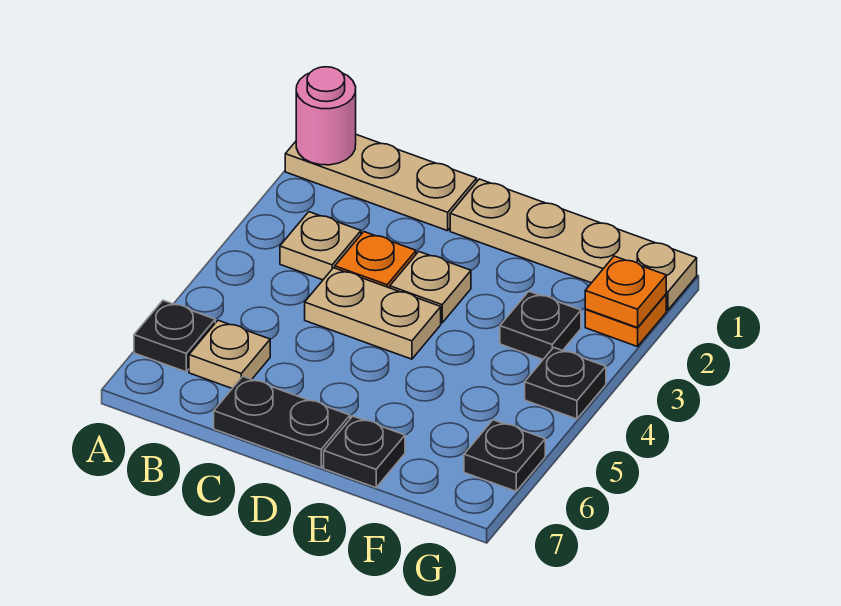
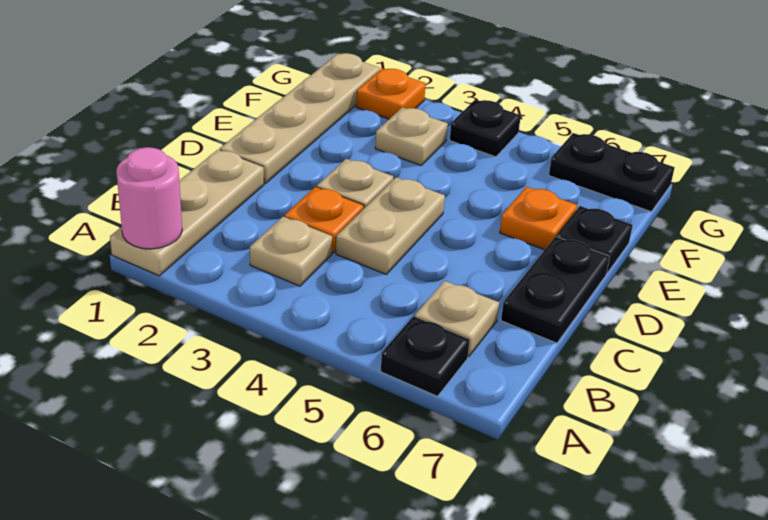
black 1x1 plate [500,292,581,359] -> tan 1x1 plate [375,107,448,165]
orange 1x1 plate [585,256,666,328] -> orange 1x1 plate moved to [500,187,577,250]
black 1x1 plate [464,420,545,491] -> black 1x2 plate [549,133,675,212]

